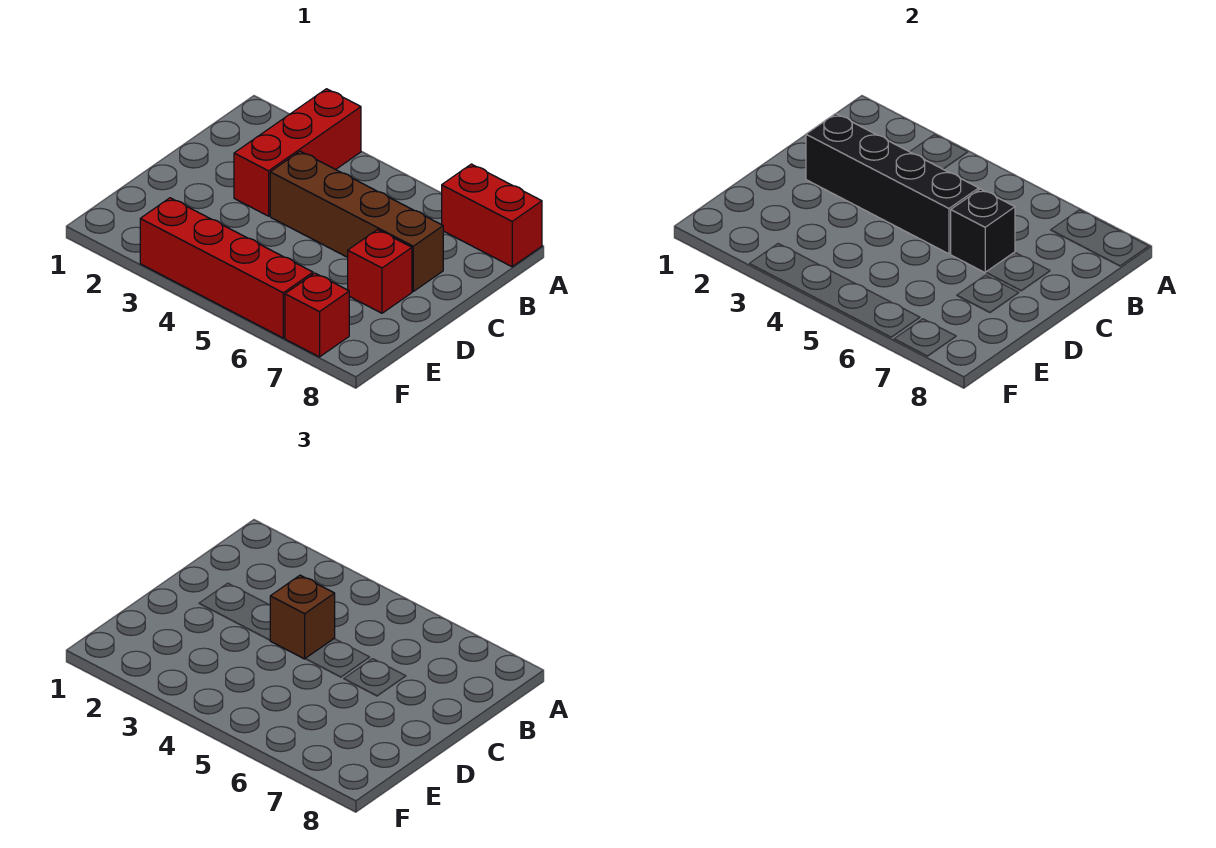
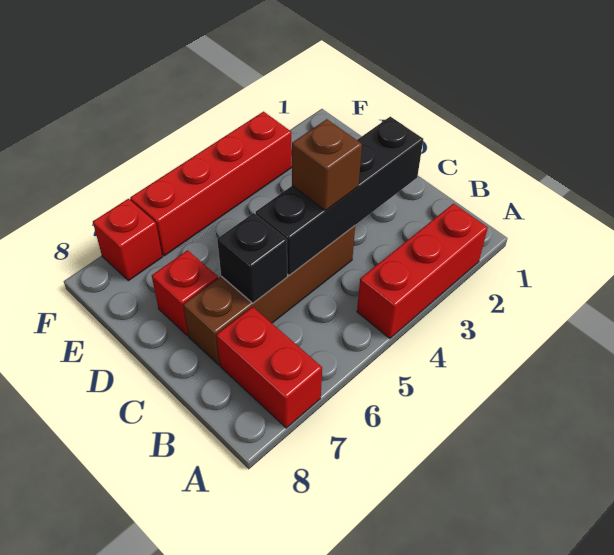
red 1x3 brick [234,89,361,216] -> red 1x3 brick turned to [357,204,488,338]
red 1x2 brick [442,164,542,267] -> red 1x2 brick turned to [216,307,322,428]

